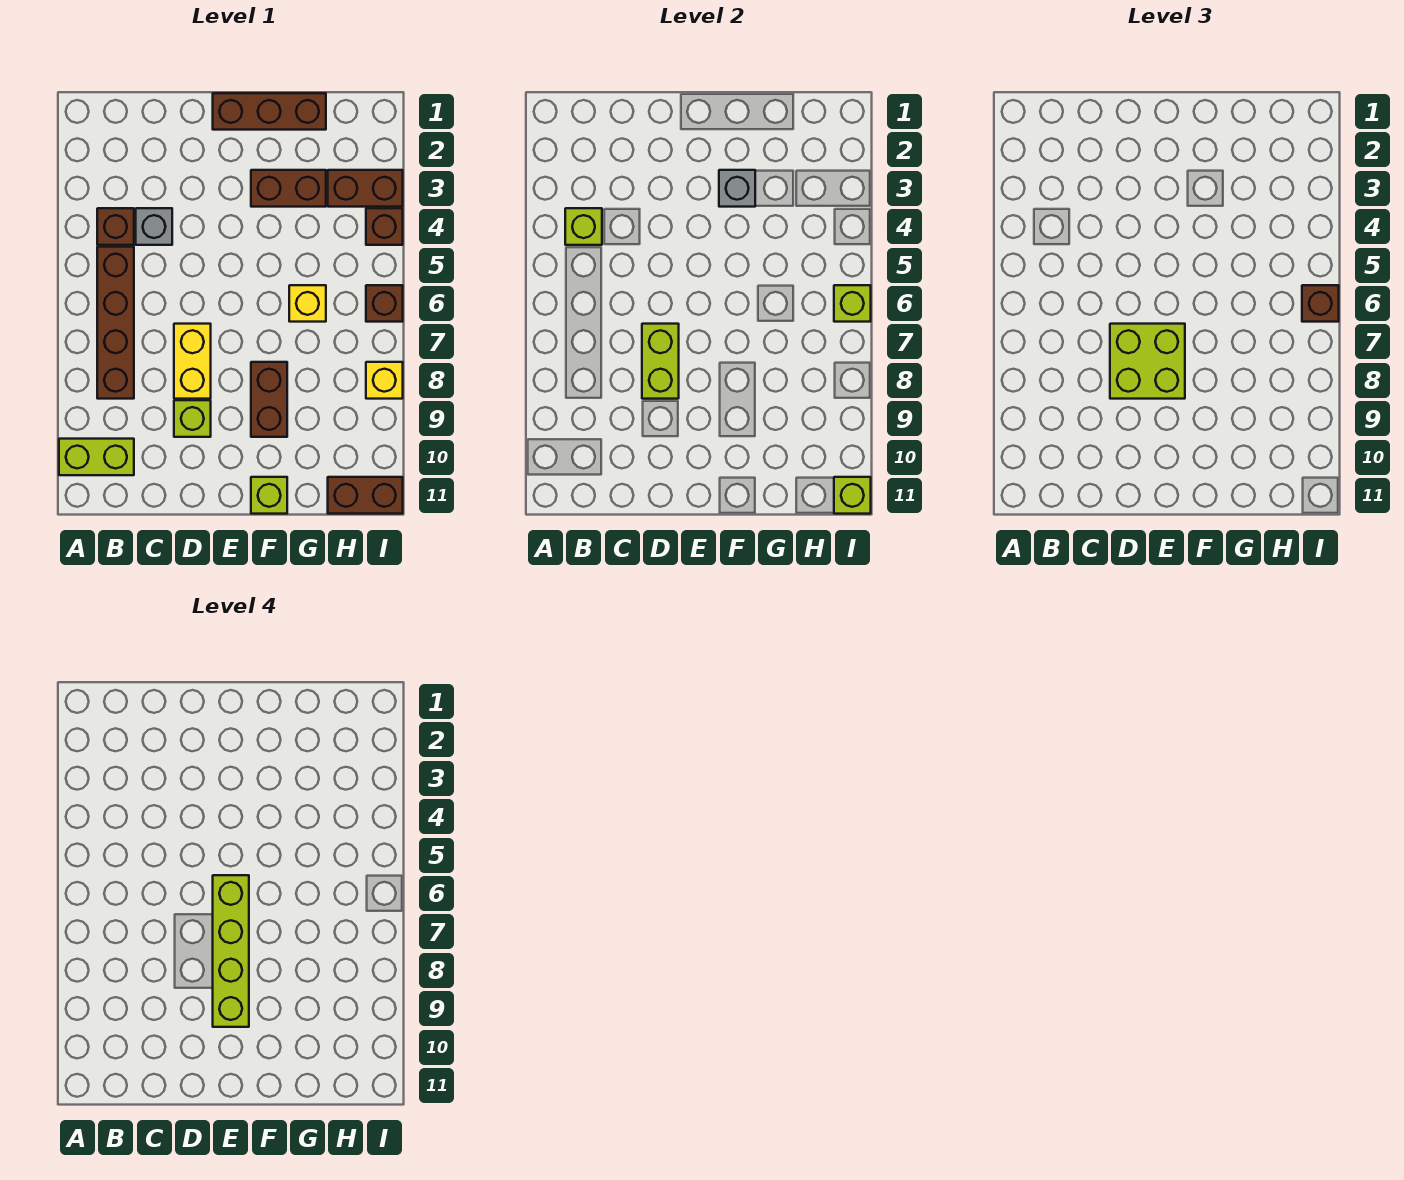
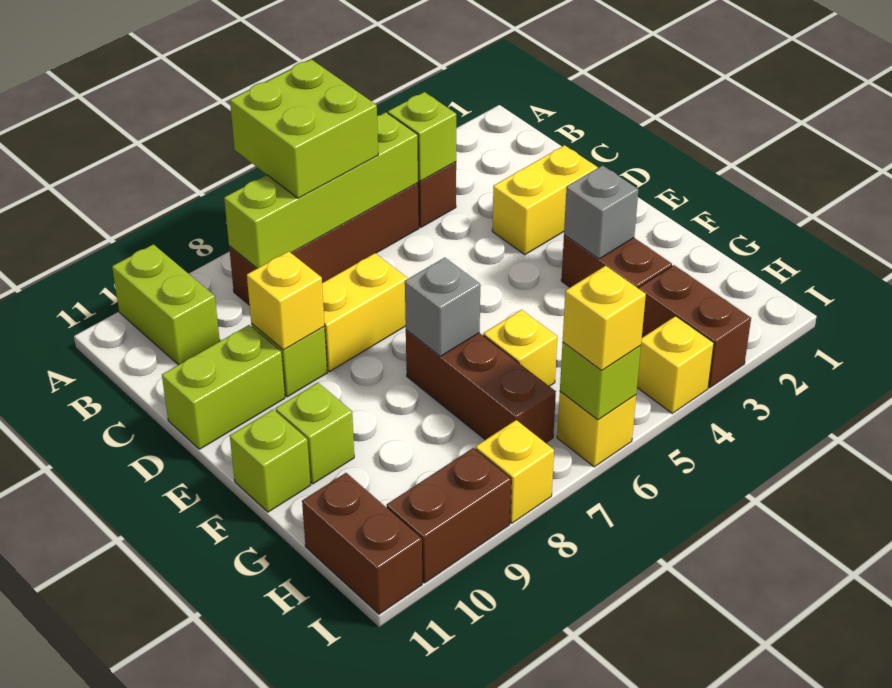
grey 1x1 brick [136,208,172,245] -> grey 1x1 brick moved to [405,258,480,356]
none -> yellow 1x2 brick [492,145,598,255]
lime 1x2 brick [642,324,679,399] -> lime 1x2 brick moved to [162,325,285,449]
lime 2x2 brick [1110,324,1185,399] -> lime 2x2 brick moved to [230,59,378,198]
none -> yellow 1x1 brick [247,251,325,350]
brown 1x3 brick [213,93,326,130] -> brown 1x3 brick moved to [406,330,556,443]
lime 1x4 brick [213,875,249,1027] -> lime 1x4 brick moved to [224,112,418,268]
brown 1x2 brick [251,362,287,437] -> brown 1x2 brick moved to [387,448,511,583]
brown 1x1 brick [366,208,403,245] -> yellow 1x1 brick [637,316,714,413]
brown 1x1 brick [366,285,403,322] -> yellow 1x1 brick [557,392,636,467]
brown 1x1 brick [1302,285,1339,322] -> yellow 1x1 brick [563,266,646,370]
lime 1x1 brick [834,477,871,514] -> lime 1x1 brick moved to [276,383,354,484]

